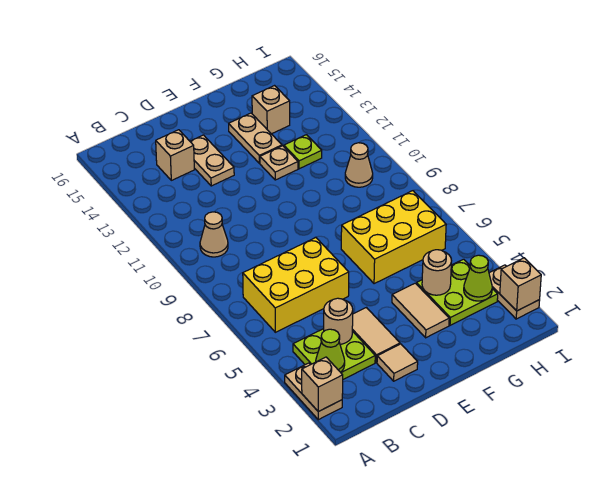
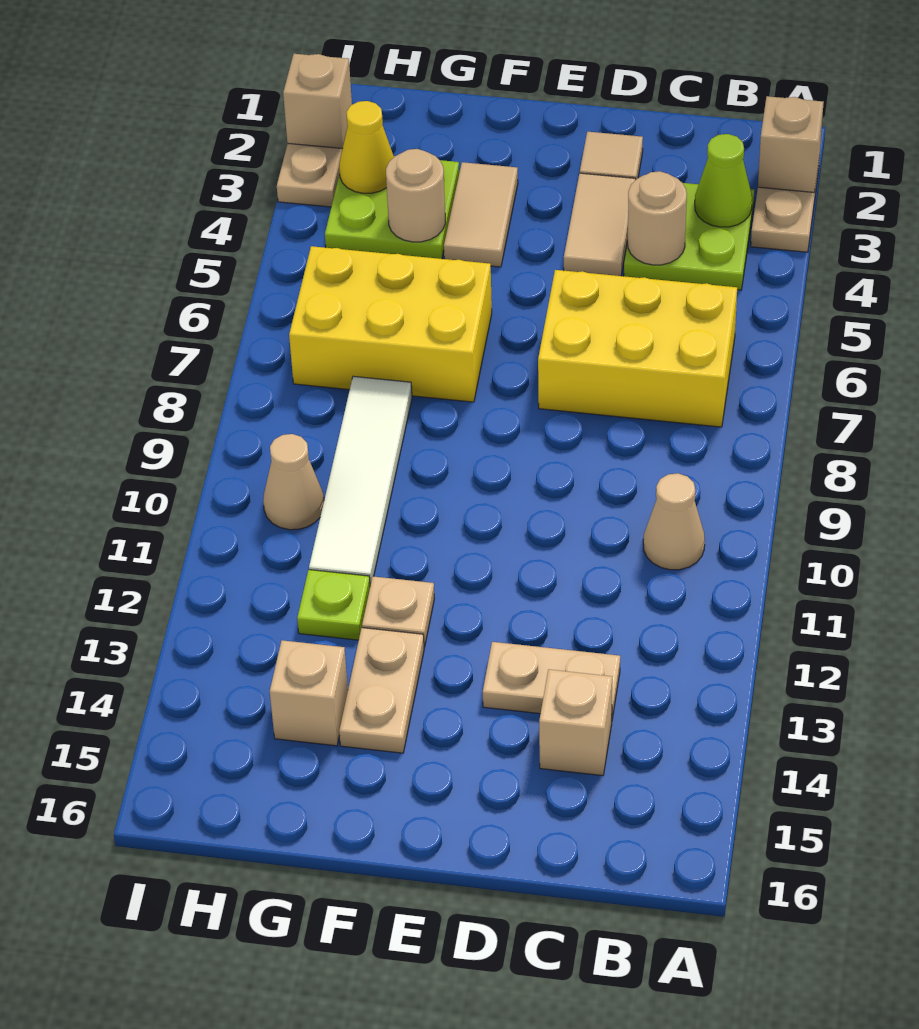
tan 1x2 plate [190,135,234,186] -> tan 1x2 plate turned to [483,642,620,719]
none -> white 1x4 tile [309,376,412,586]
lime 1x1 cone [464,255,492,301] -> yellow 1x1 cone [339,101,394,193]

